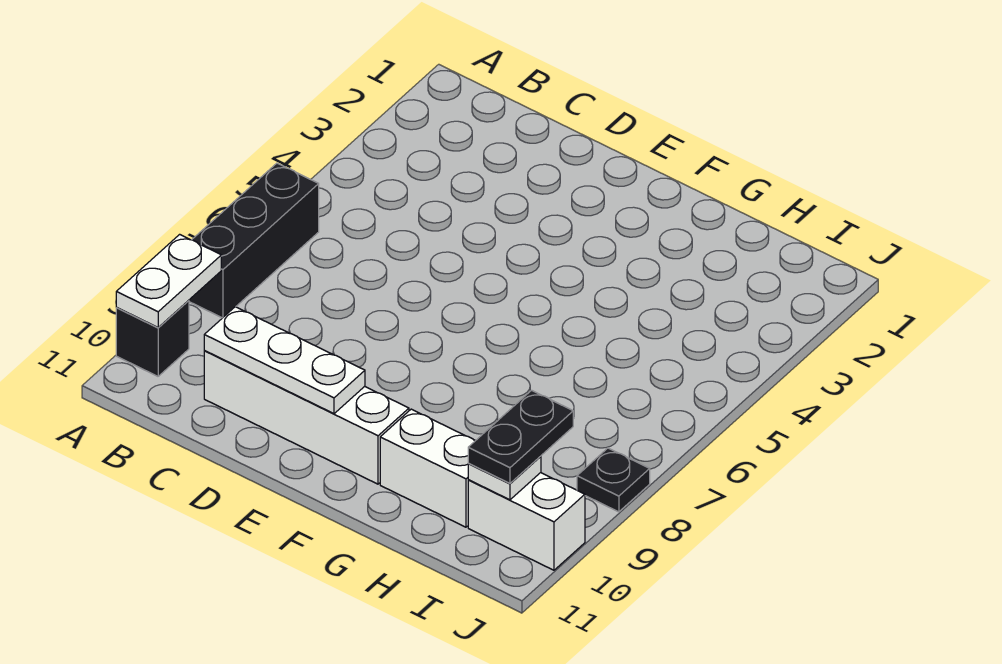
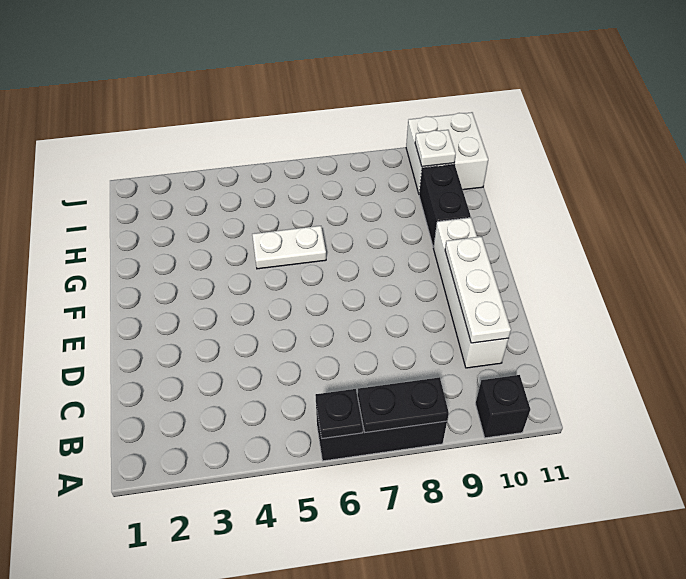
white 1x2 plate [116,234,221,327] -> white 1x2 plate moved to [252,226,326,269]
white 1x2 brick [380,409,475,527] -> black 1x2 brick [419,164,471,247]
black 1x2 plate [468,390,573,483] -> black 1x2 plate moved to [358,377,449,433]
white 1x2 brick [468,473,585,570] -> white 2x2 brick [406,112,488,194]
black 1x1 plate [577,448,650,512] -> black 1x1 plate moved to [316,389,363,439]

